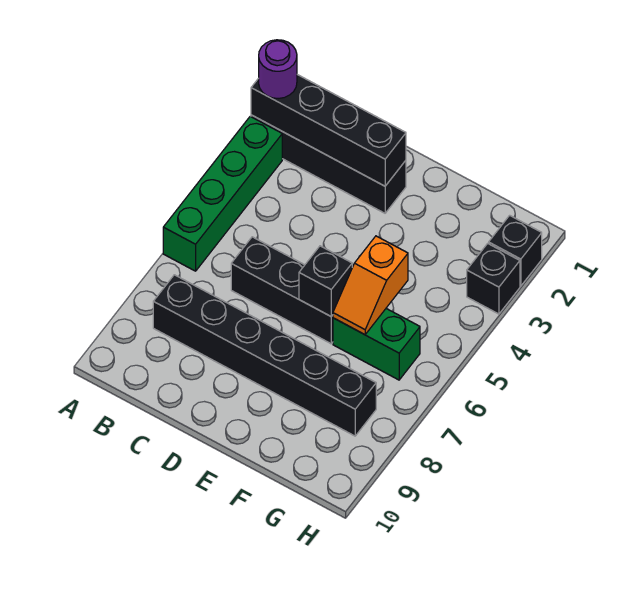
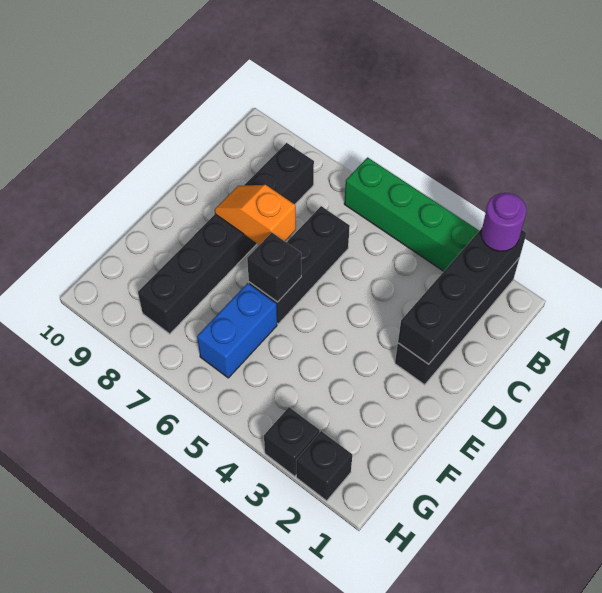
orange 1x2 slope [333,236,408,335] -> orange 1x2 slope moved to [215,185,296,245]
green 1x2 brick [333,309,420,380] -> blue 1x2 brick [197,283,277,378]

